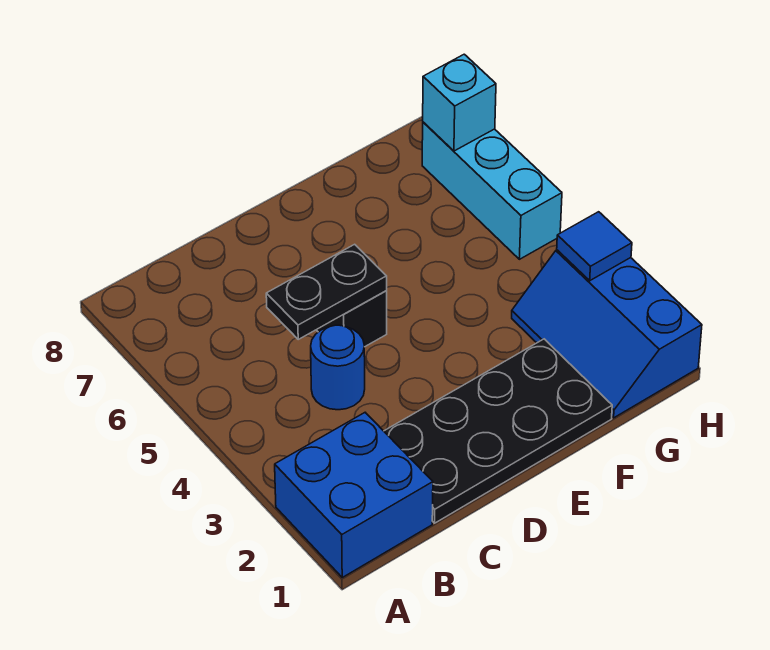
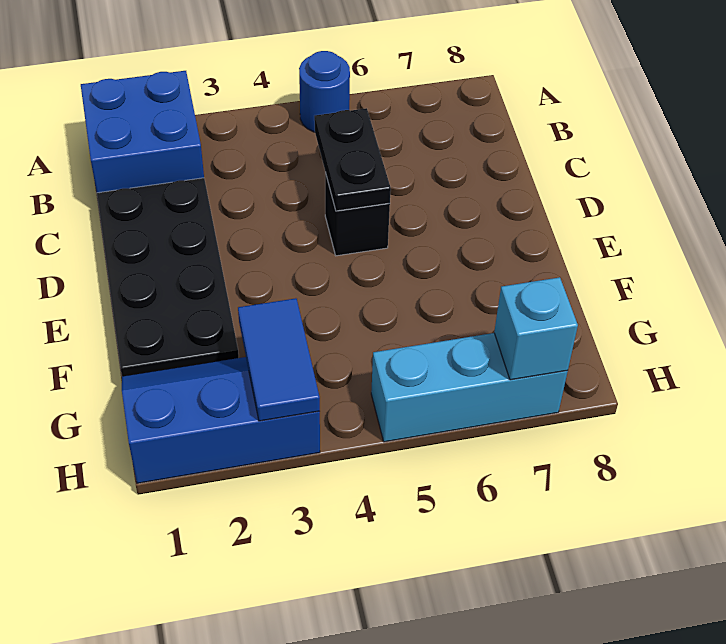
blue 1x1 round brick [311,325,365,410] -> blue 1x1 round brick moved to [299,51,350,132]
blue 1x1 tile [557,212,632,281] -> blue 1x2 tile [238,298,320,421]

